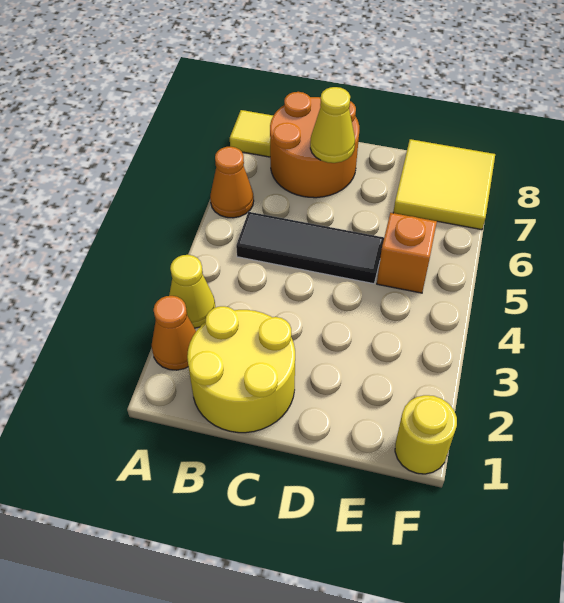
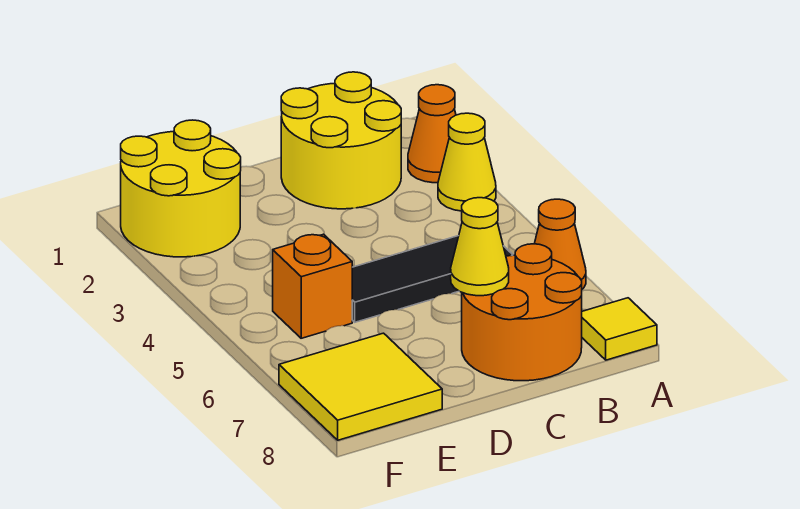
yellow 1x1 round brick [395,395,457,474] -> yellow 2x2 round brick [121,120,241,257]

